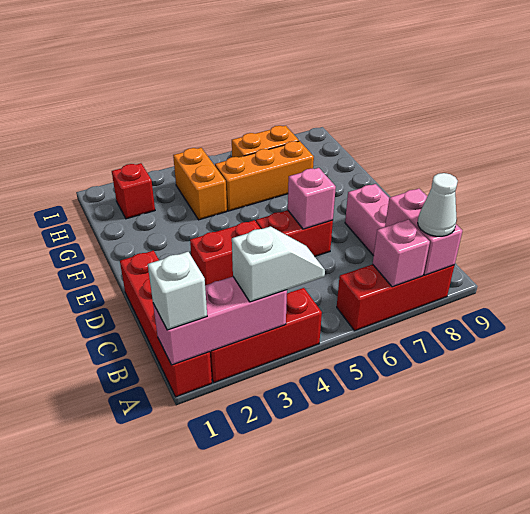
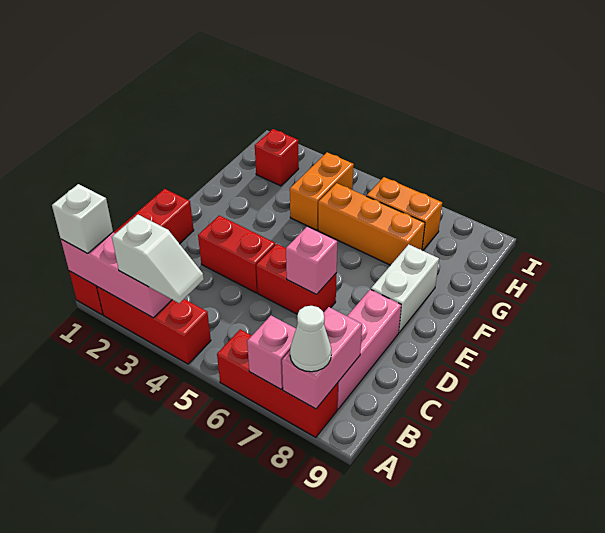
none -> white 1x2 brick [371,244,439,332]

